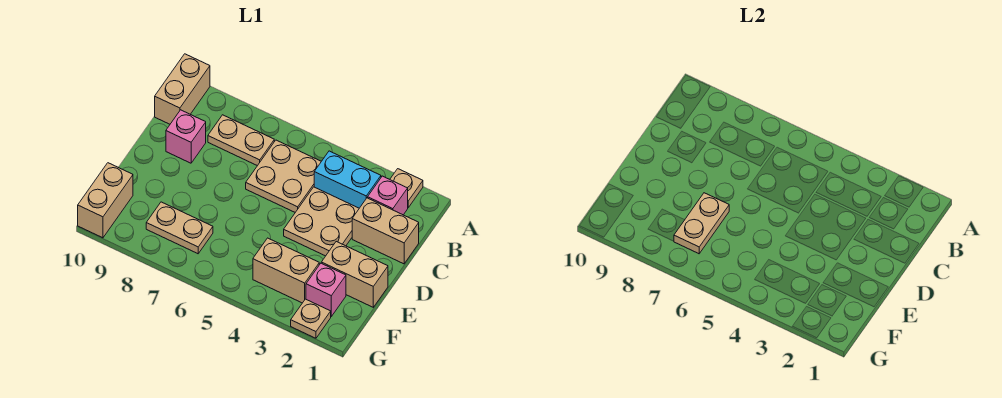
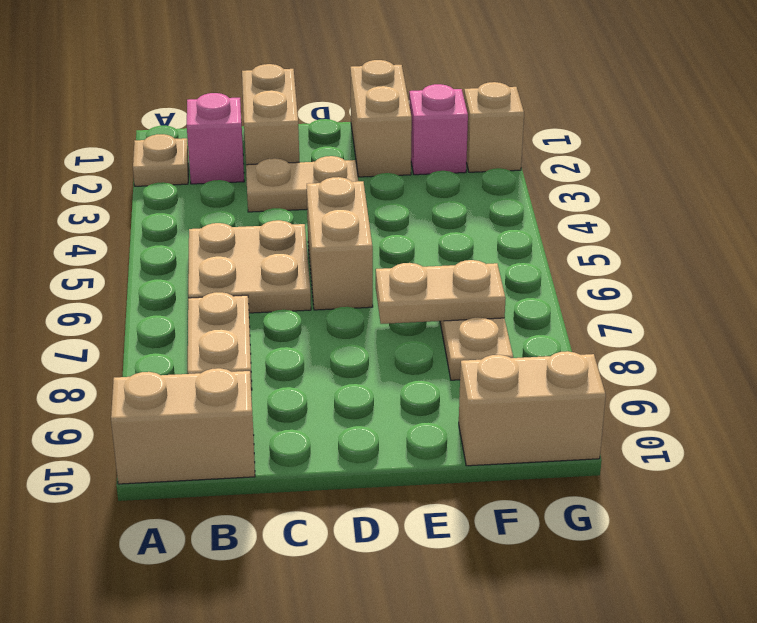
cyan 1x2 brick [314,151,381,208] -> none
tan 2x2 plate [284,187,359,256] -> tan 1x2 plate [246,156,358,212]
pink 1x1 brick [166,110,206,163] -> none
tan 1x2 brick [253,238,319,303] -> tan 1x2 brick moved to [307,177,373,310]
tan 1x1 plate [291,299,331,338] -> tan 1x1 brick [464,82,524,172]

